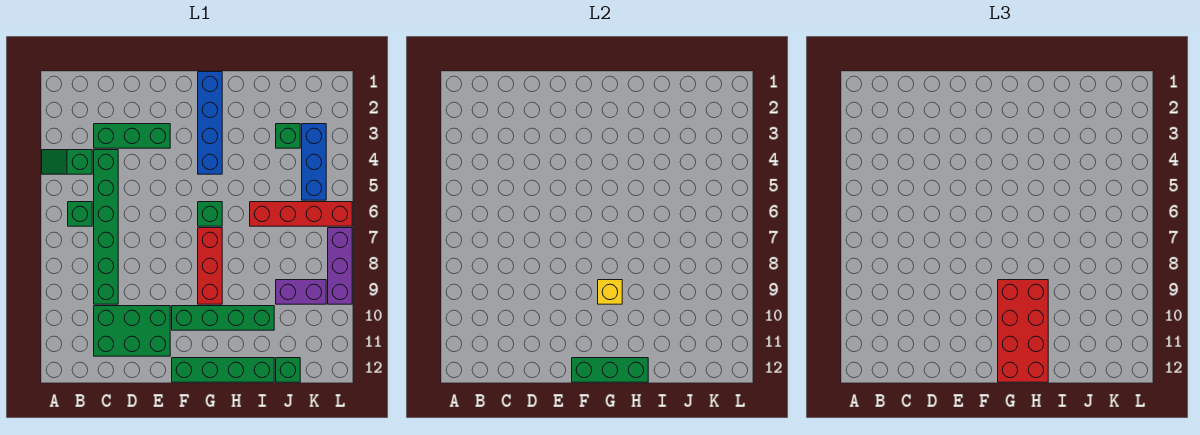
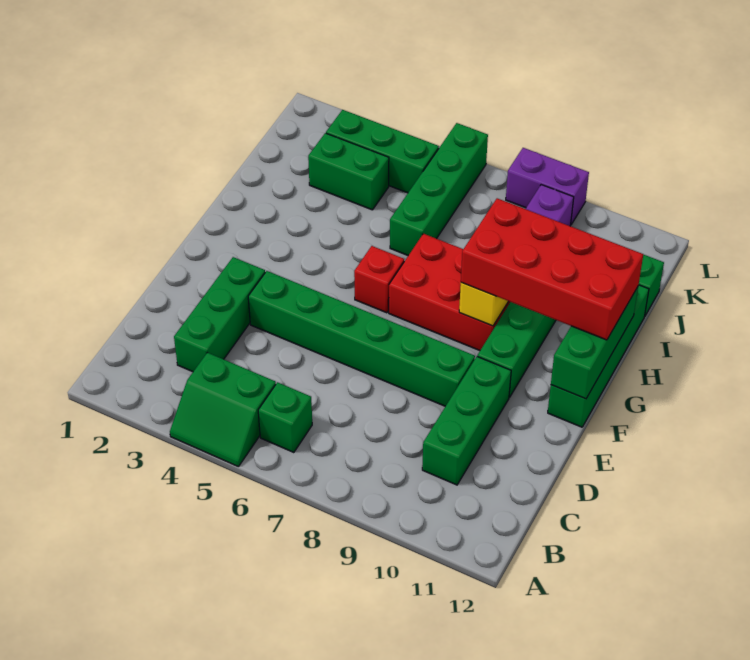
green 1x2 slope [42,150,92,174] -> green 2x2 slope [170,353,276,466]
green 1x6 brick [94,150,118,304] -> green 1x6 brick moved to [248,271,475,406]
green 2x3 brick [94,306,170,356] -> green 1x3 brick [422,357,511,485]
blue 1x4 brick [198,72,222,174] -> none
green 1x1 brick [198,202,222,226] -> red 1x1 brick [354,246,404,313]
red 1x3 brick [198,228,222,304] -> red 2x3 brick [389,234,510,351]
red 1x4 brick [250,202,352,226] -> green 1x4 brick [390,123,488,255]
green 1x1 brick [276,124,300,148] -> green 1x2 brick [308,133,389,210]
blue 1x3 brick [302,124,326,200] -> green 1x3 brick [326,110,439,193]
purple 1x3 brick [328,228,352,304] -> purple 1x2 brick [506,148,589,224]

